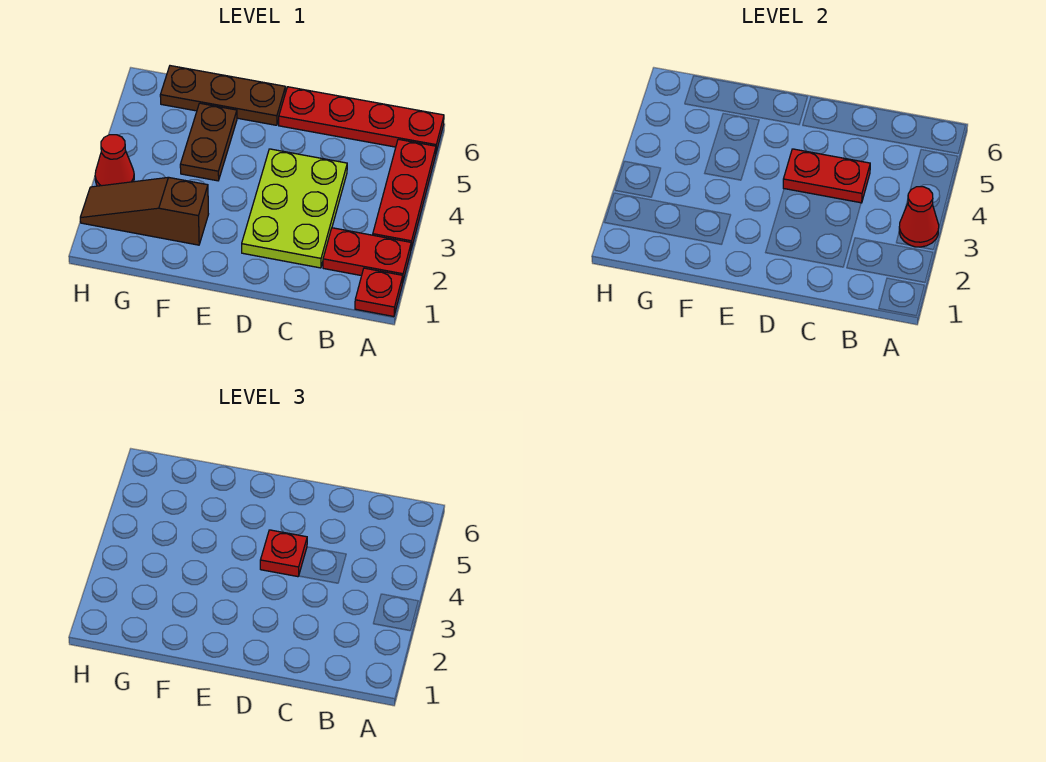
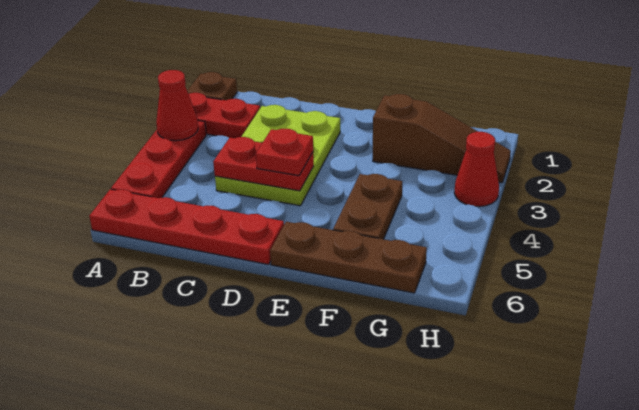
red 1x1 plate [355,268,403,317] -> brown 1x1 plate [187,72,237,100]

